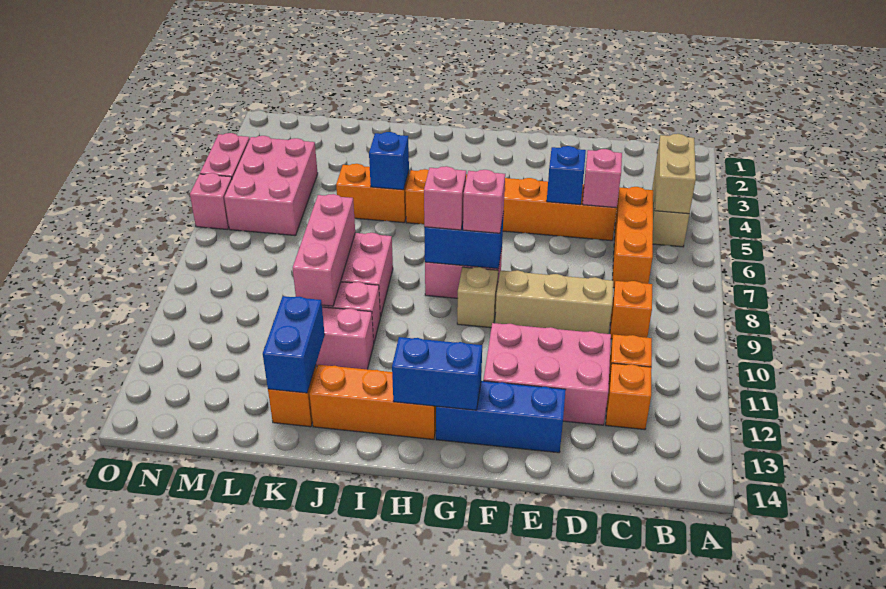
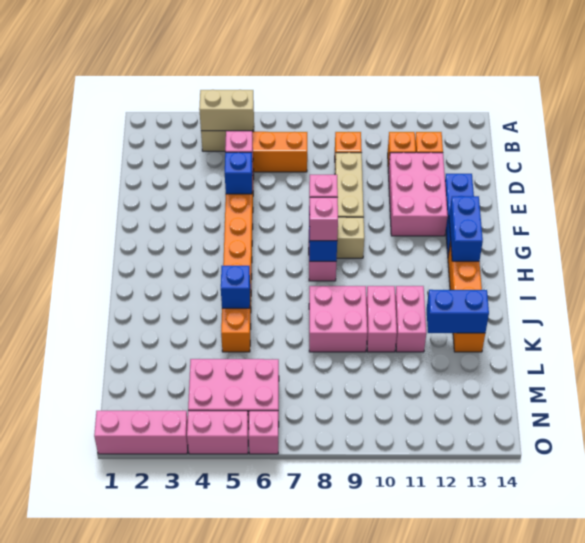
pink 1x3 brick [293,194,355,306] -> pink 1x3 brick moved to [94,411,188,454]

